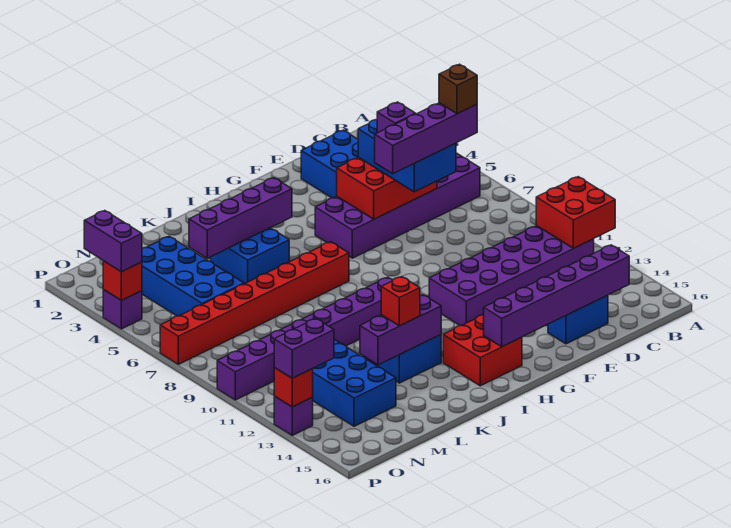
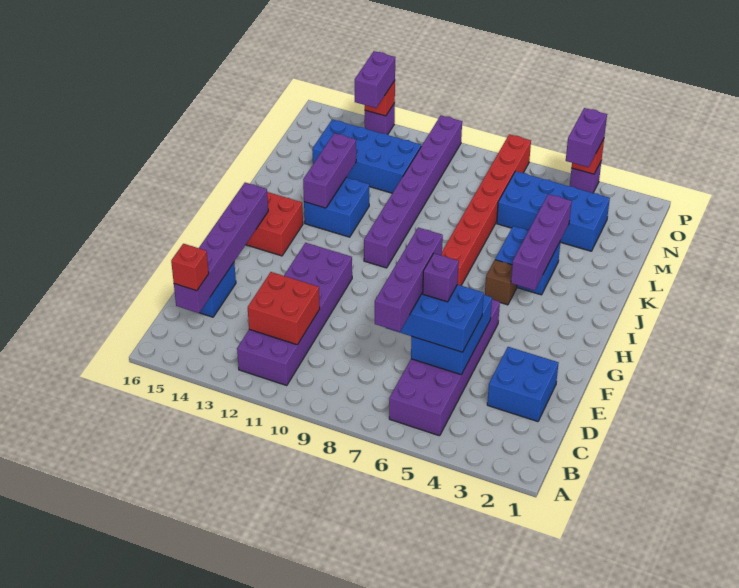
red 2x2 brick [536,177,615,248] -> red 2x2 brick moved to [248,272,320,345]
brown 1x1 brick [439,64,477,114] -> brown 1x1 brick moved to [485,260,517,305]
red 2x3 brick [337,157,437,219] -> blue 2x3 brick [411,295,492,375]
red 1x1 brick [381,277,420,326] -> red 1x1 brick moved to [171,244,209,291]
purple 1x2 brick [84,211,142,272] -> purple 1x2 brick turned to [566,108,607,167]

